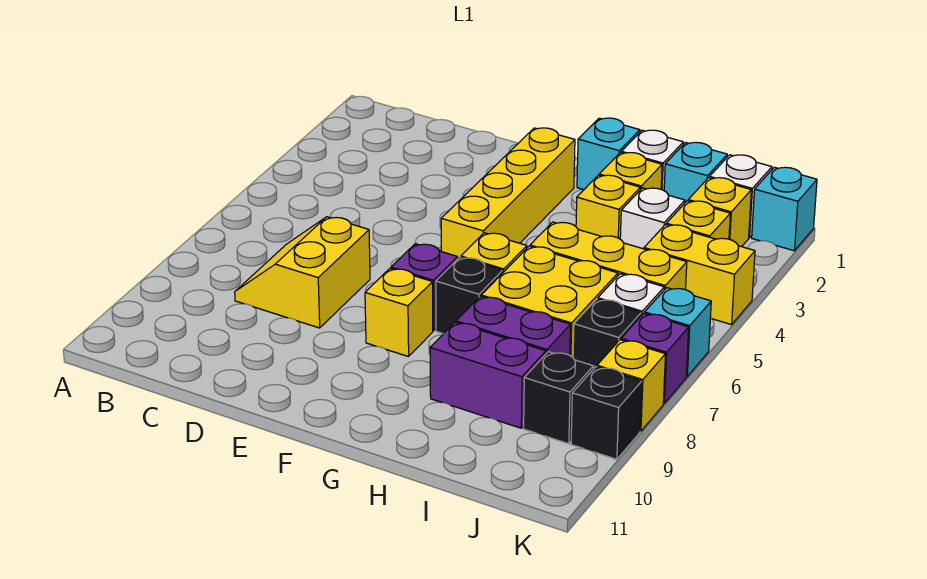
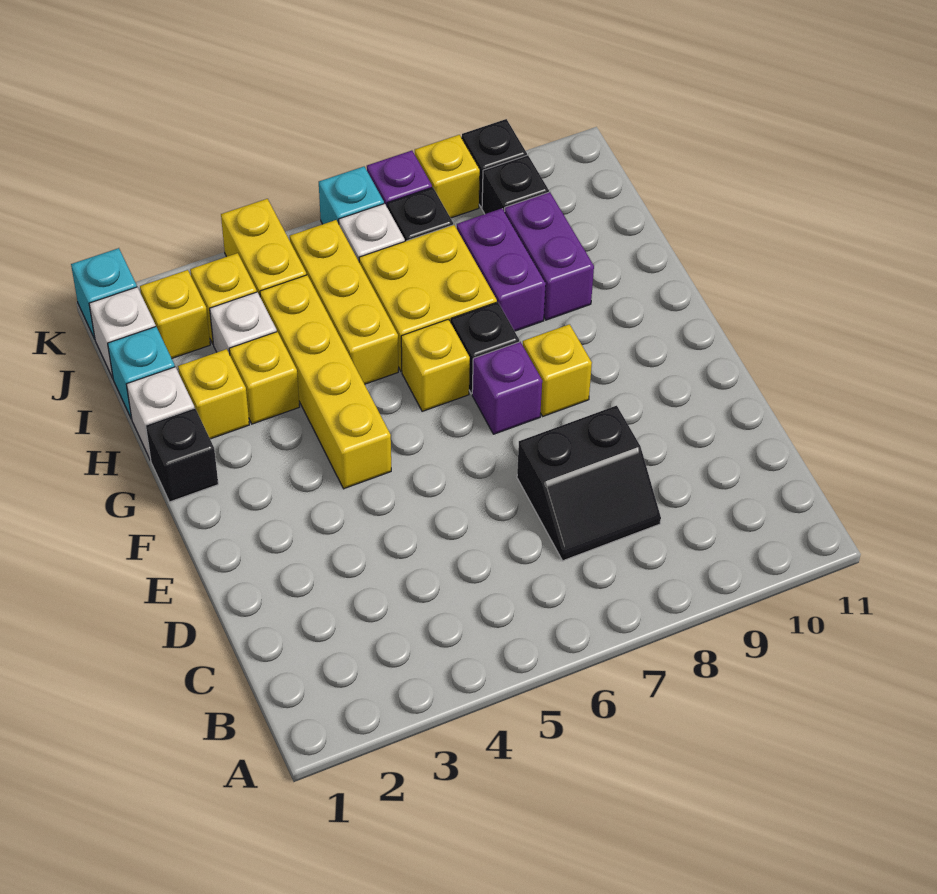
yellow 2x2 slope [235,217,370,328] -> black 2x2 slope [517,406,661,561]
yellow 1x4 brick [441,128,575,258] -> yellow 1x4 brick turned to [260,275,391,489]
cyan 1x1 brick [577,118,640,190] -> black 1x1 brick [146,408,218,502]

